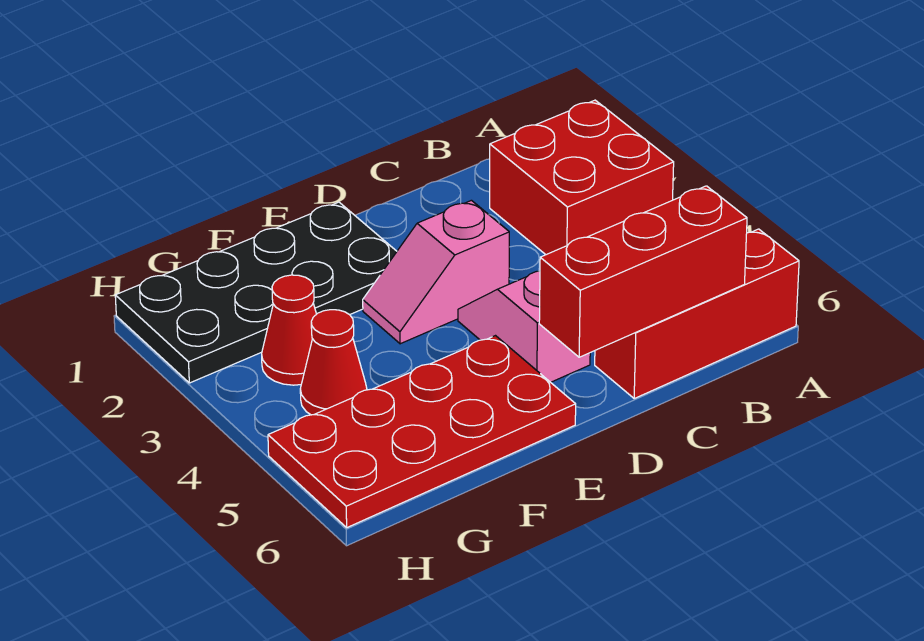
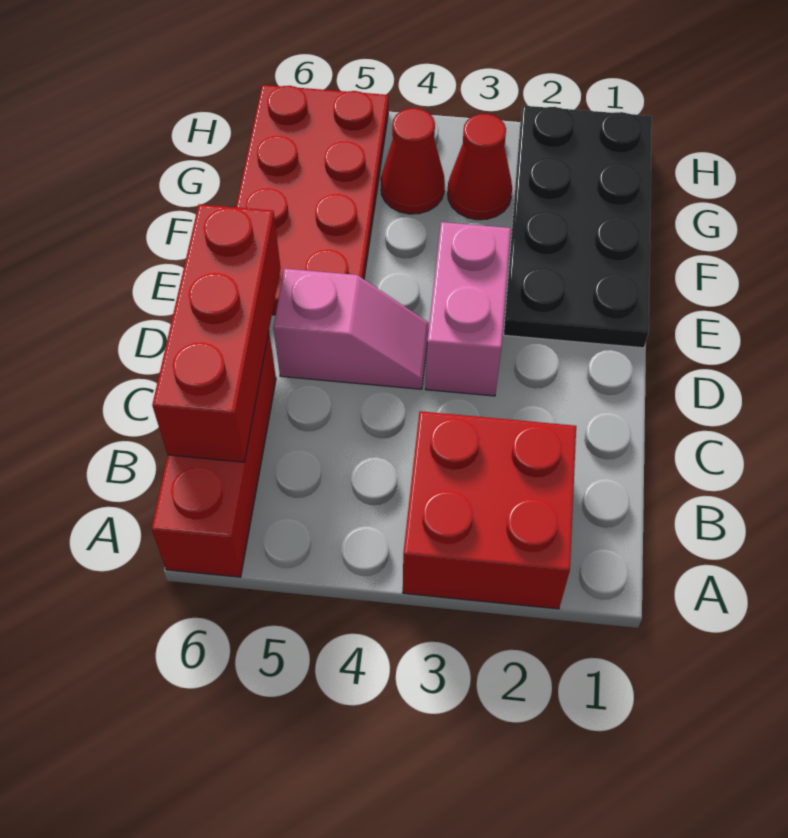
pink 1x2 slope [363,200,509,344] -> pink 1x2 brick [426,222,511,396]

